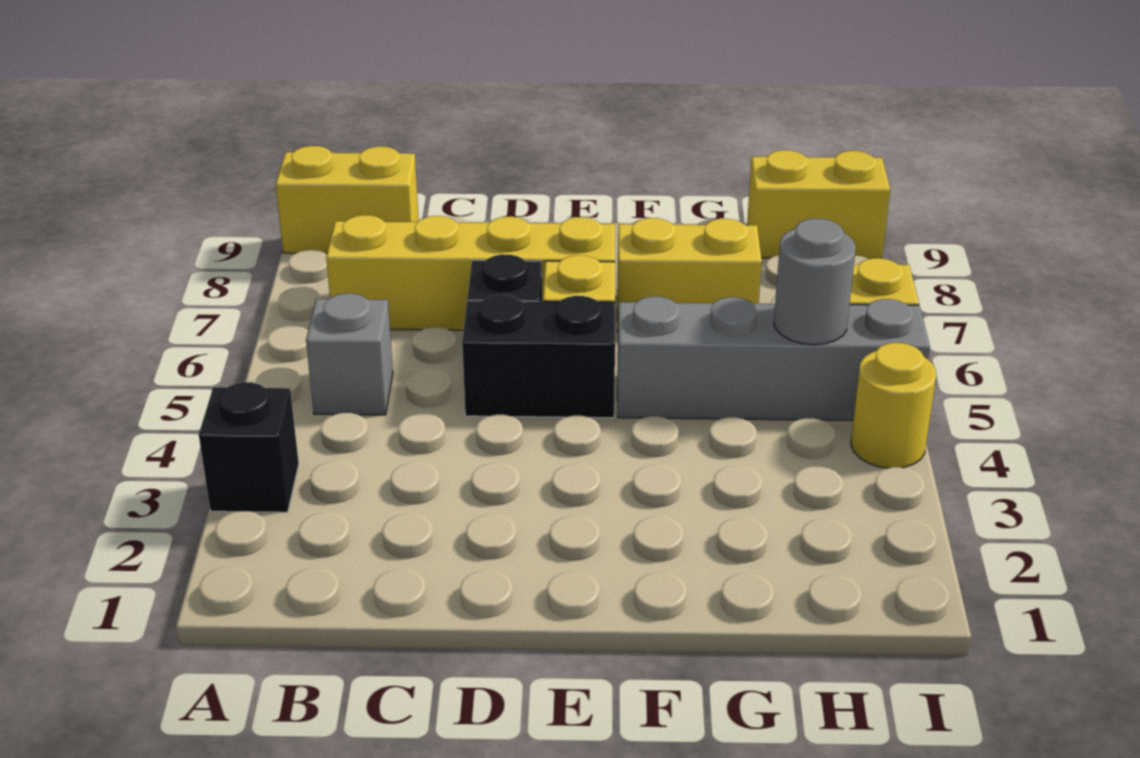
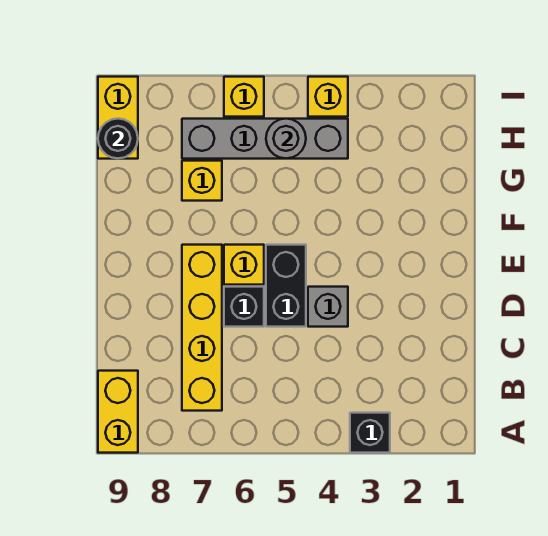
grey 1x1 brick [306,293,393,415] -> grey 1x1 brick moved to [308,287,348,327]
grey 1x4 brick [617,297,930,420] -> grey 1x4 brick turned to [182,119,348,159]
yellow 1x2 brick [617,218,762,332] -> yellow 1x1 brick [182,161,222,201]
none -> black 1x1 round brick [98,119,138,159]
yellow 1x1 round brick [851,343,936,468] -> yellow 1x1 brick [308,77,348,117]

